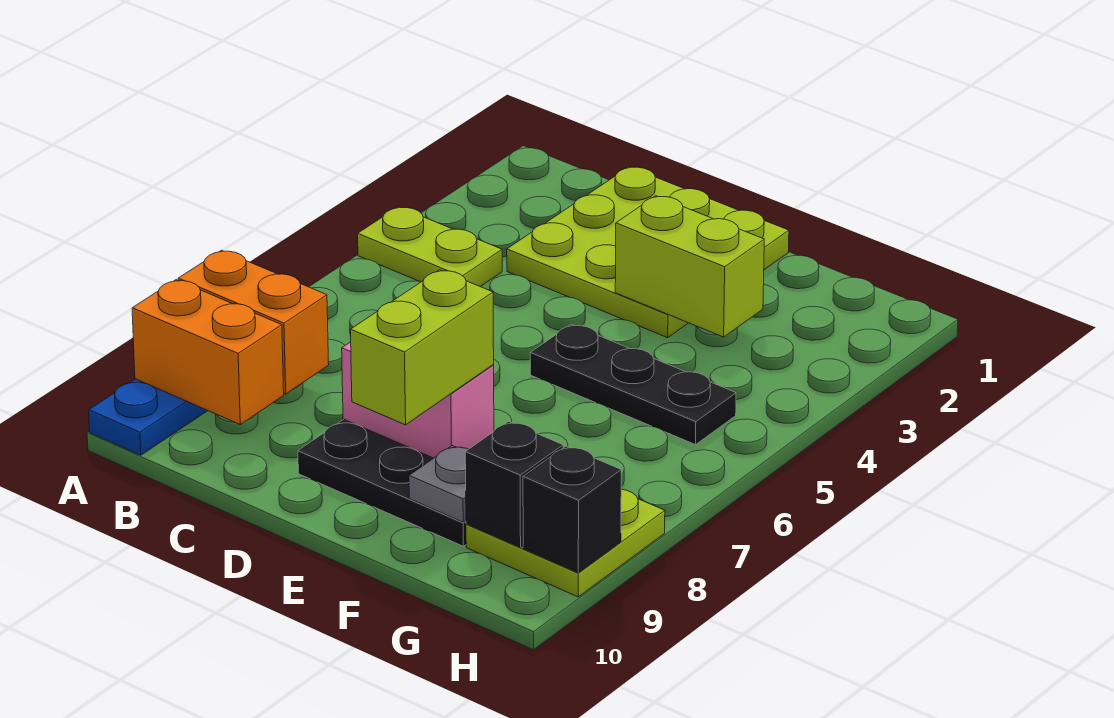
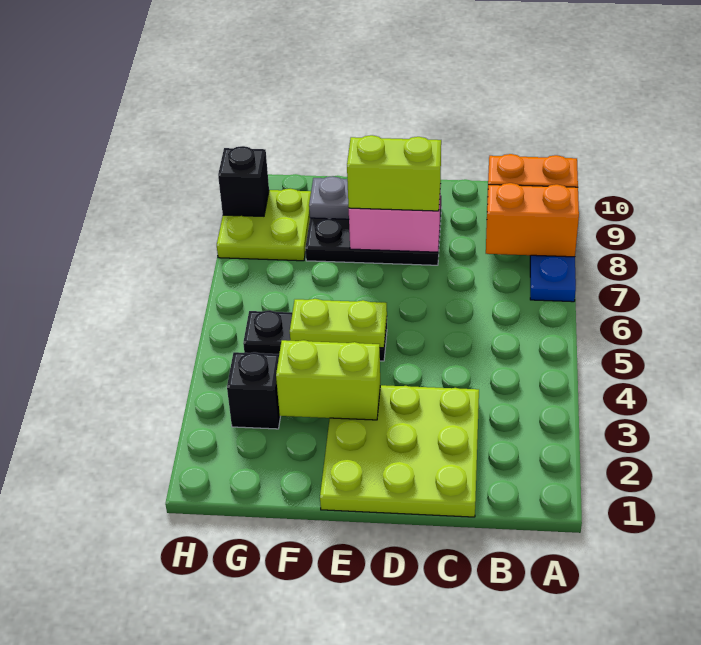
lime 1x2 plate [358,207,502,287] -> lime 1x2 plate moved to [290,299,387,348]
lime 1x2 brick [351,270,494,425] -> lime 1x2 brick turned to [347,135,441,211]
black 1x1 brick [465,422,563,547] -> black 1x1 brick moved to [227,352,280,429]

